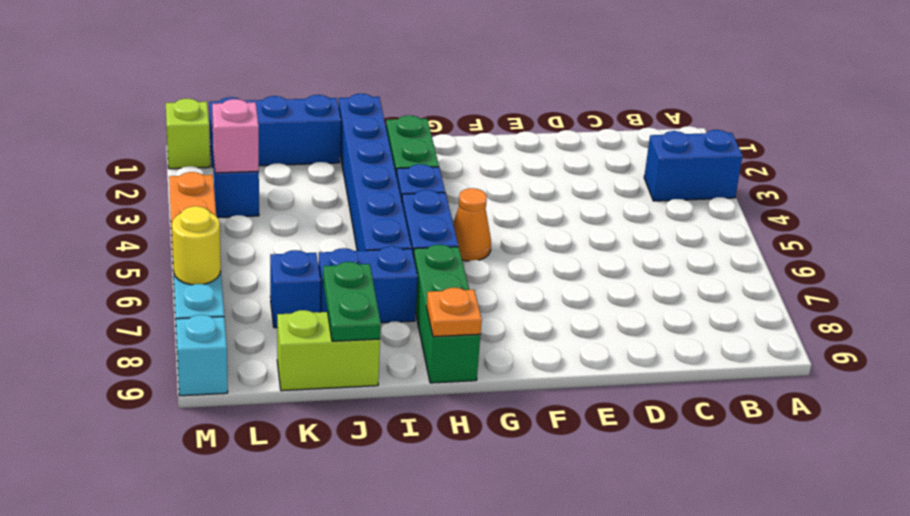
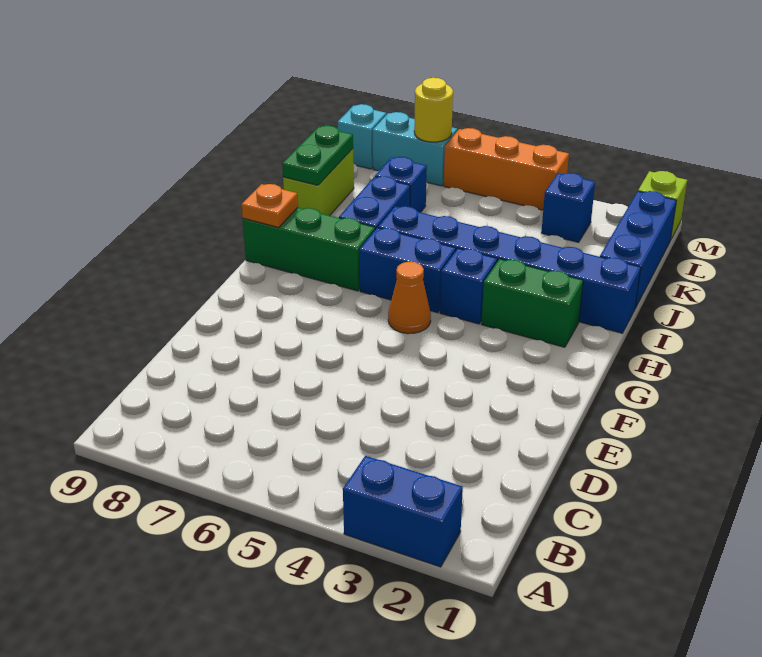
blue 1x2 brick [644,130,743,201] -> blue 1x2 brick turned to [343,456,463,567]
green 1x2 plate [323,262,381,341] -> green 1x2 plate turned to [282,126,353,185]
pink 1x1 brick [212,99,259,173] -> none

